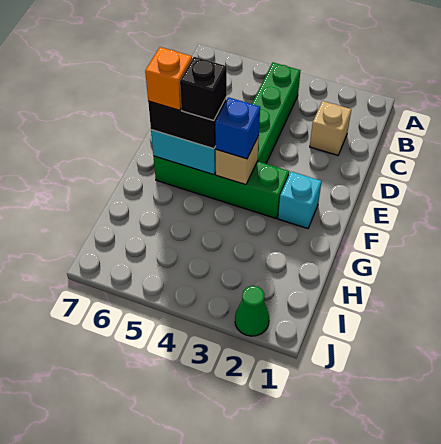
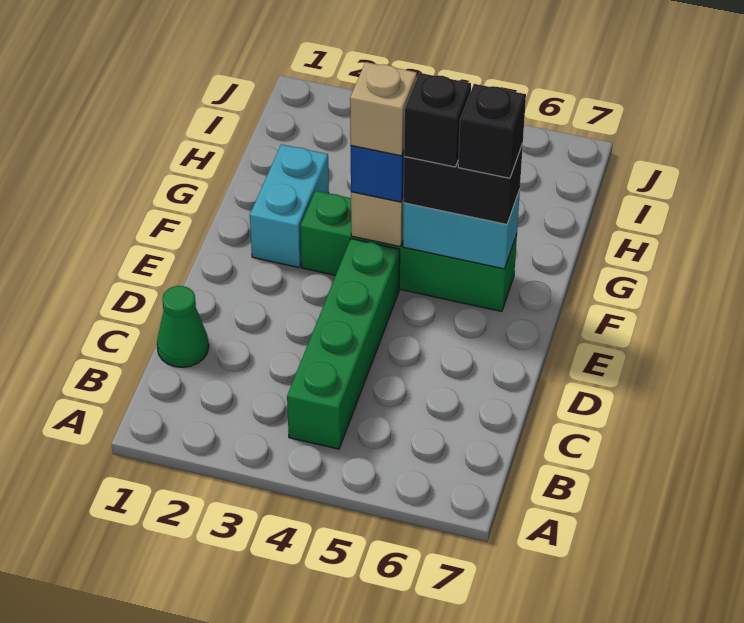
tan 1x1 brick [310,101,351,155] -> tan 1x1 brick moved to [350,62,417,156]
cyan 1x1 brick [278,172,322,229] -> cyan 1x2 brick [250,144,329,267]
orange 1x1 brick [145,47,192,110] -> black 1x1 brick [458,84,526,178]
green 1x1 cone [235,286,269,336] -> green 1x1 cone moved to [157,286,209,367]

